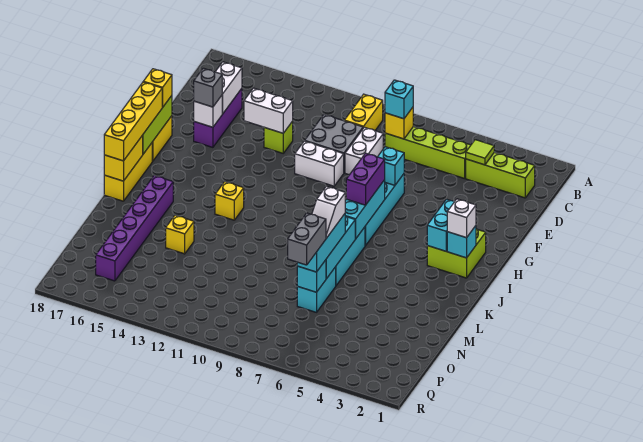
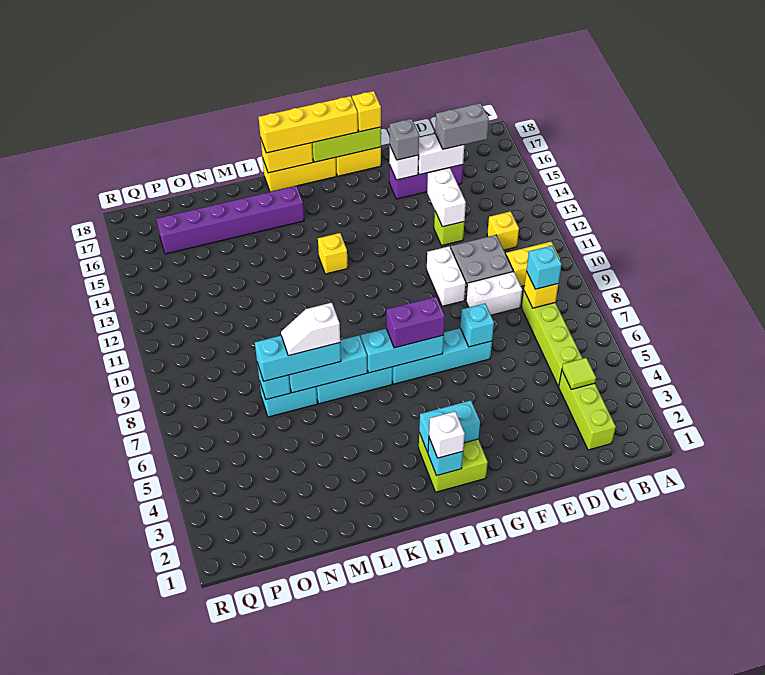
yellow 1x1 brick [166,215,194,254] -> yellow 1x1 brick moved to [487,211,519,250]
grey 1x2 brick [288,213,326,265] -> grey 1x2 brick moved to [435,103,489,149]

